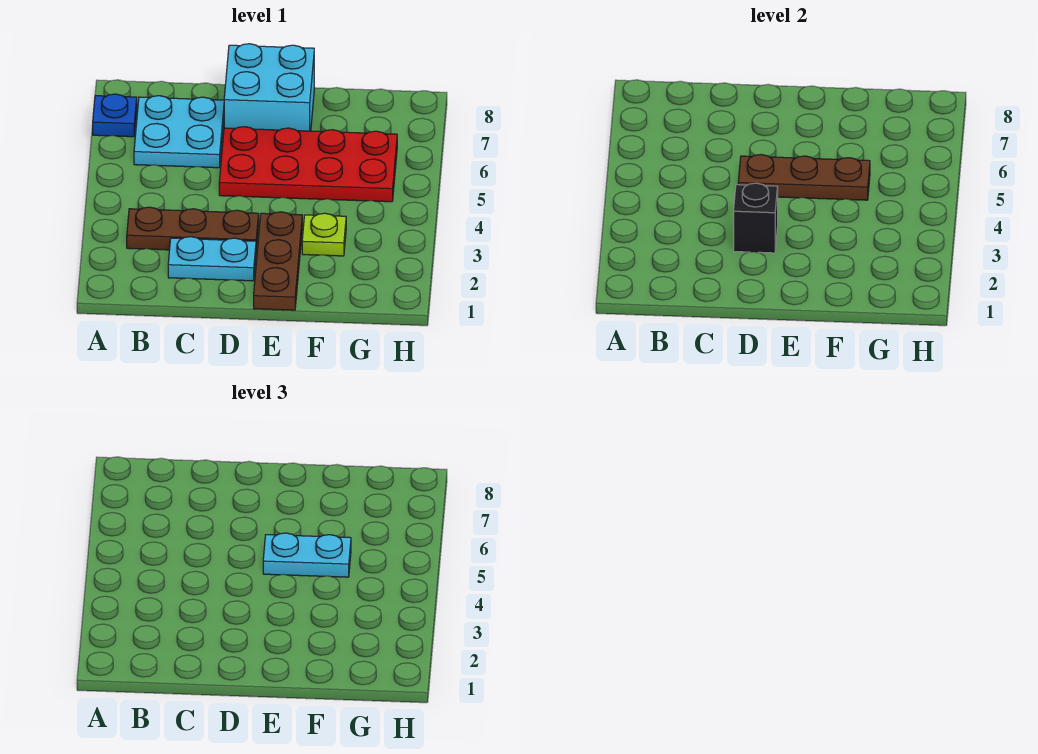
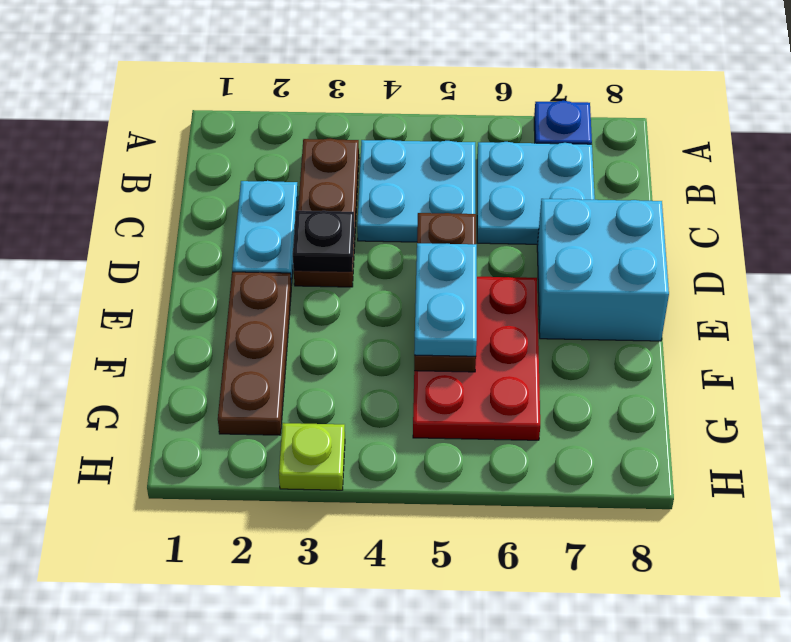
none -> cyan 2x2 plate [357,140,475,242]
black 1x1 brick [734,183,778,253] -> black 1x1 plate [293,211,354,271]
red 2x4 plate [219,127,397,202] -> red 2x3 plate [413,277,540,440]
brown 1x3 plate [254,212,302,310] -> brown 1x3 plate turned to [218,272,291,435]
lime 1x1 plate [302,213,346,256] -> lime 1x1 plate moved to [279,423,345,490]

